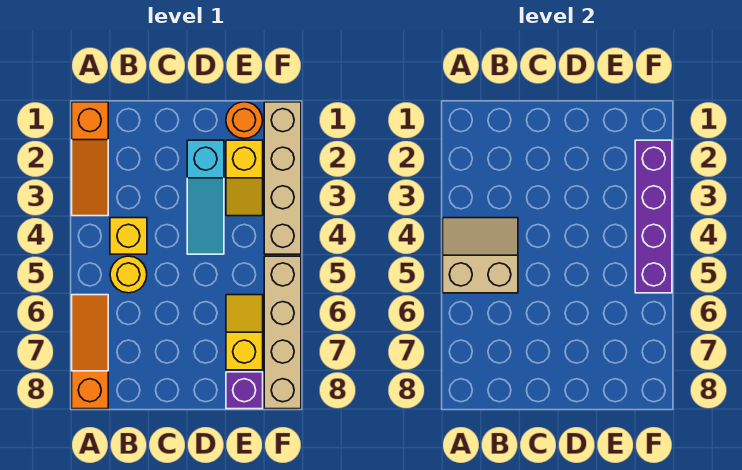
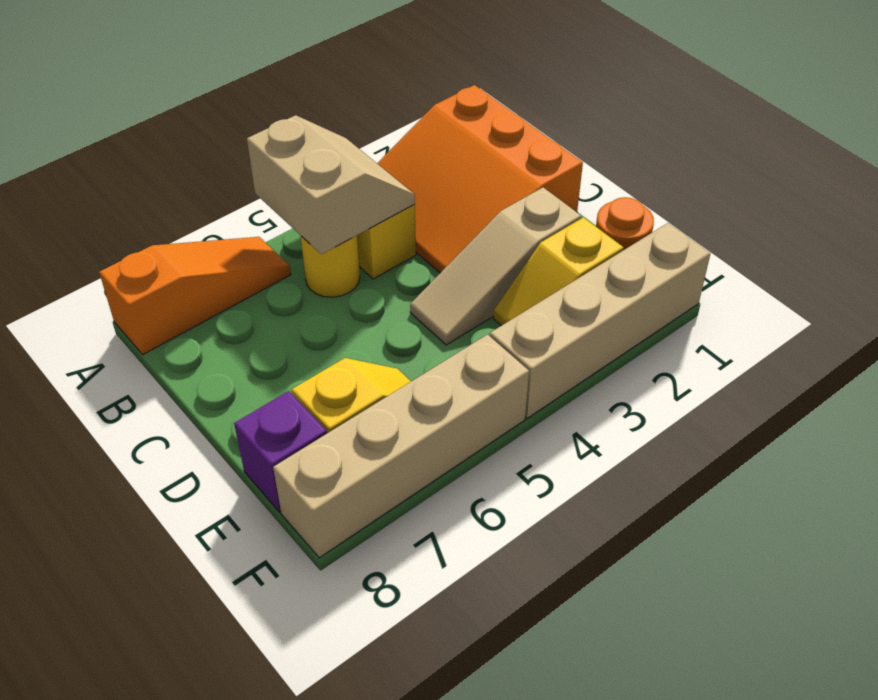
orange 1x3 slope [72,102,108,216] -> orange 3x3 slope [377,85,583,273]
cyan 1x3 slope [187,140,224,254] -> tan 1x3 slope [410,187,581,345]
purple 1x4 brick [635,140,672,293] -> none

